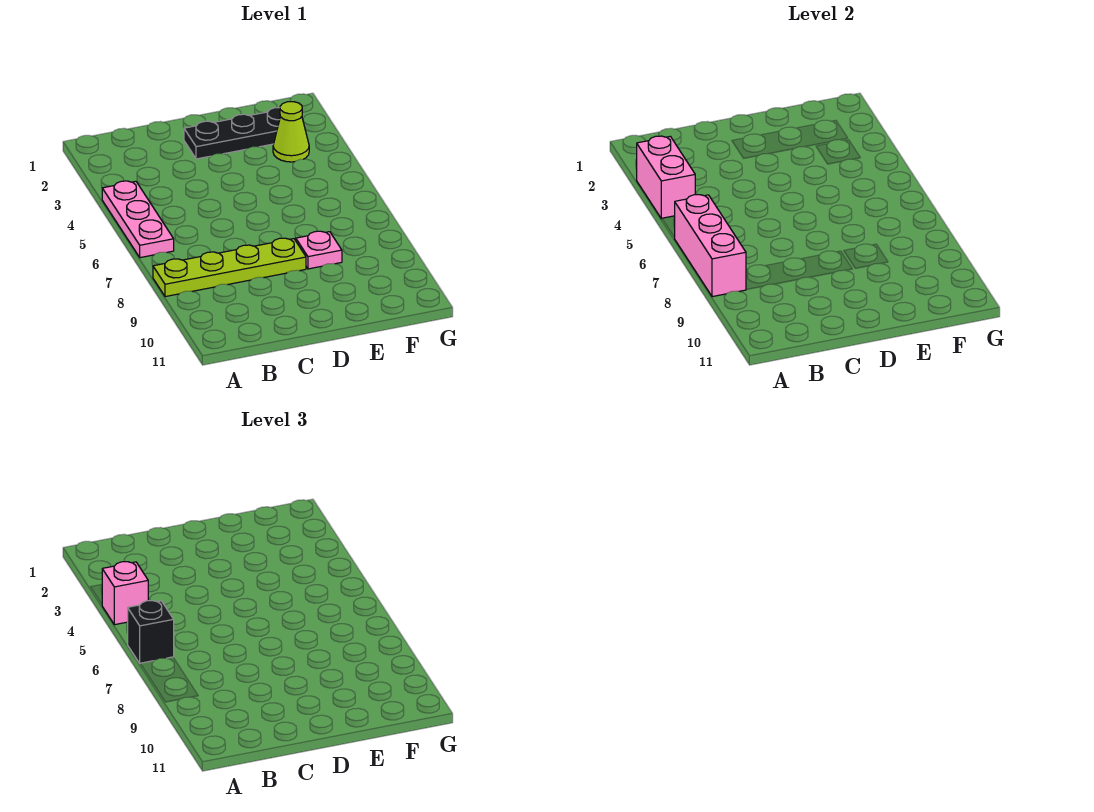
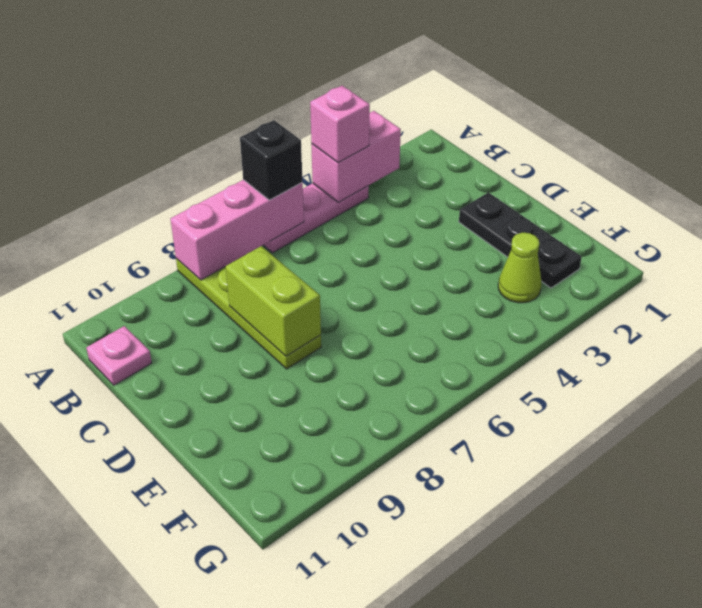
none -> lime 1x2 brick [225,246,321,356]
pink 1x1 plate [296,231,342,269] -> pink 1x1 plate moved to [86,326,152,385]

